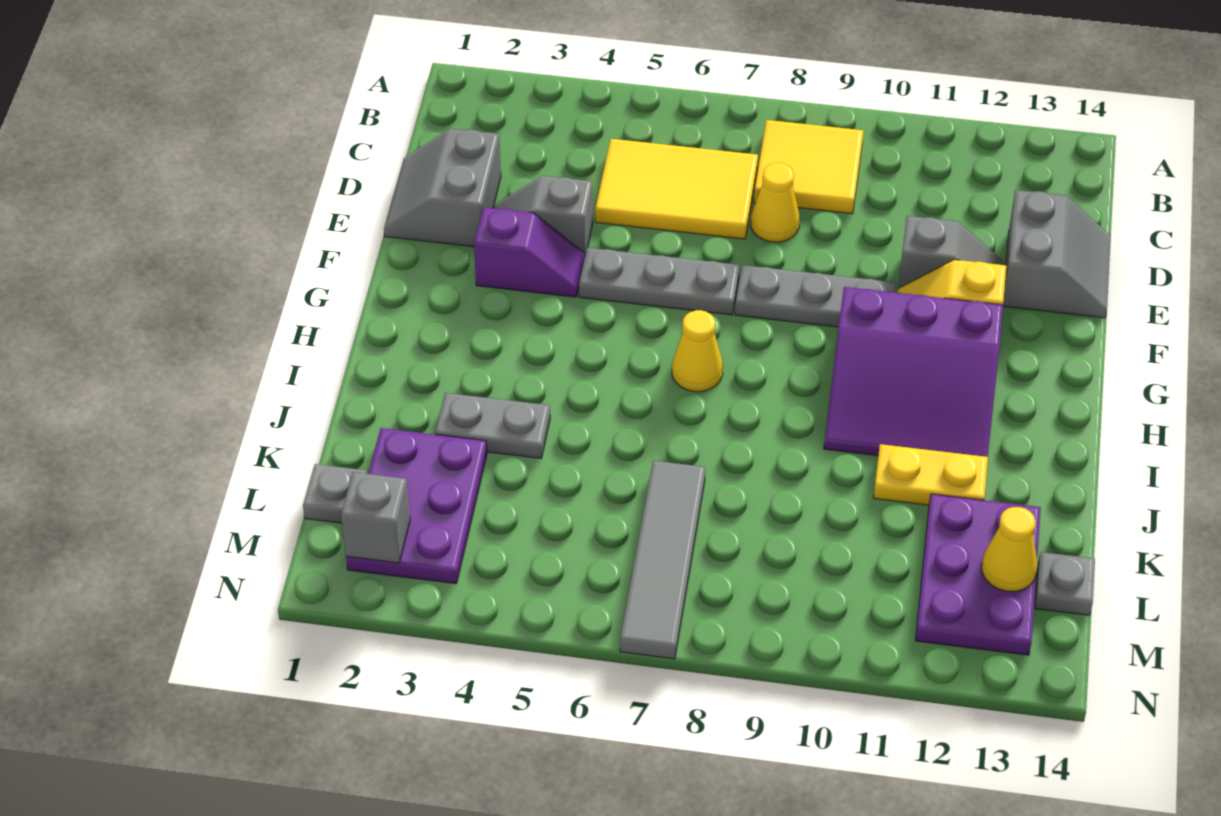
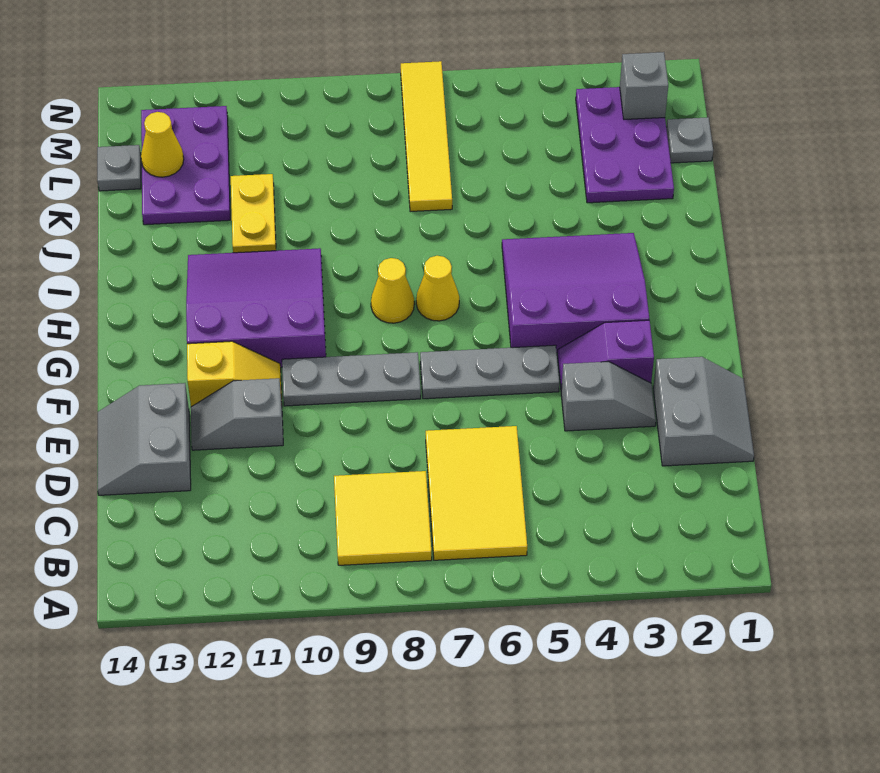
yellow 2x3 tile [595,139,758,239] -> yellow 2x3 tile turned to [426,426,527,560]
yellow 1x1 cone [751,163,800,242] -> yellow 1x1 cone moved to [371,258,414,323]
none -> purple 3x3 slope [502,233,649,353]
grey 1x2 plate [435,393,550,458] -> none
yellow 1x2 plate [874,444,988,505] -> yellow 1x2 plate turned to [231,174,276,253]
grey 1x4 tile [620,461,705,659] -> yellow 1x4 tile [401,61,452,212]

